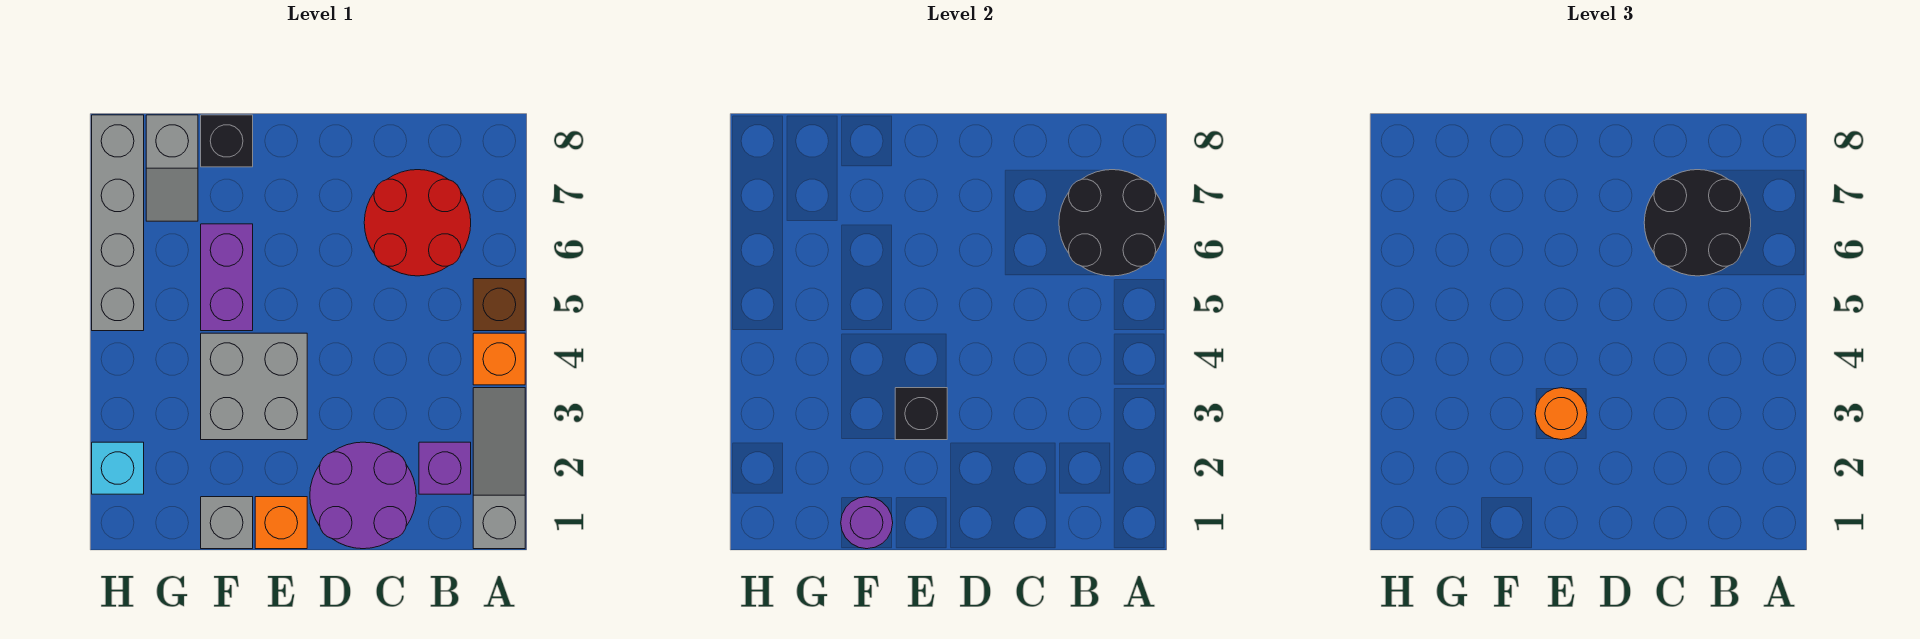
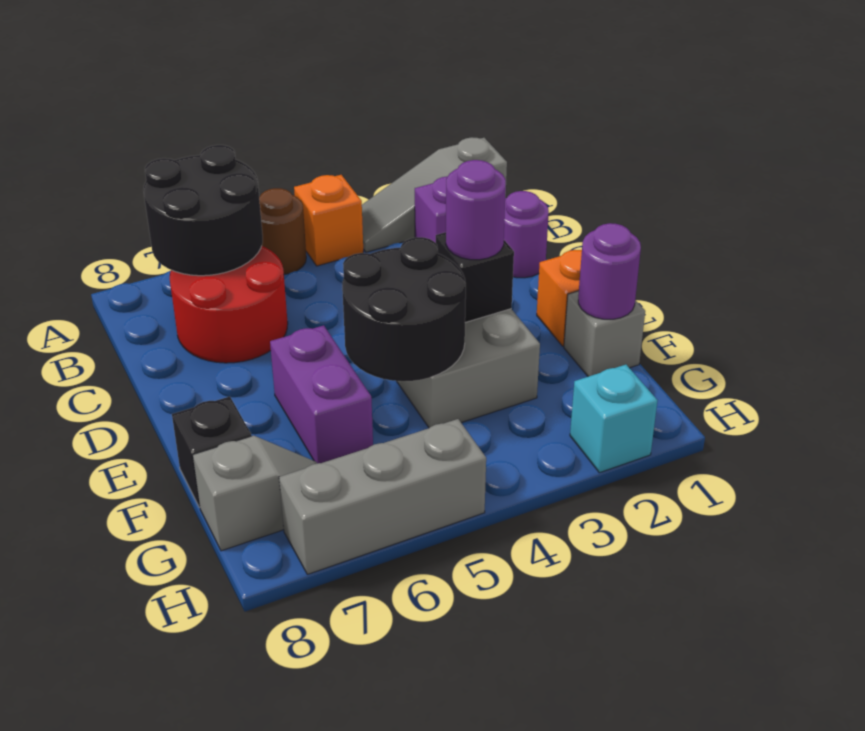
brown 1x1 brick [473,279,525,331] -> brown 1x1 round brick [259,188,306,274]
black 2x2 round brick [1644,170,1751,276] -> black 2x2 round brick moved to [342,237,466,381]
purple 2x2 round brick [310,442,416,549] -> purple 1x1 round brick [504,191,549,278]
orange 1x1 round brick [1535,388,1587,440] -> purple 1x1 round brick [446,160,506,260]
purple 1x2 brick [201,224,253,331] -> purple 1x2 brick turned to [270,325,373,463]
grey 1x4 brick [92,115,144,331] -> grey 1x3 brick [279,419,486,574]

